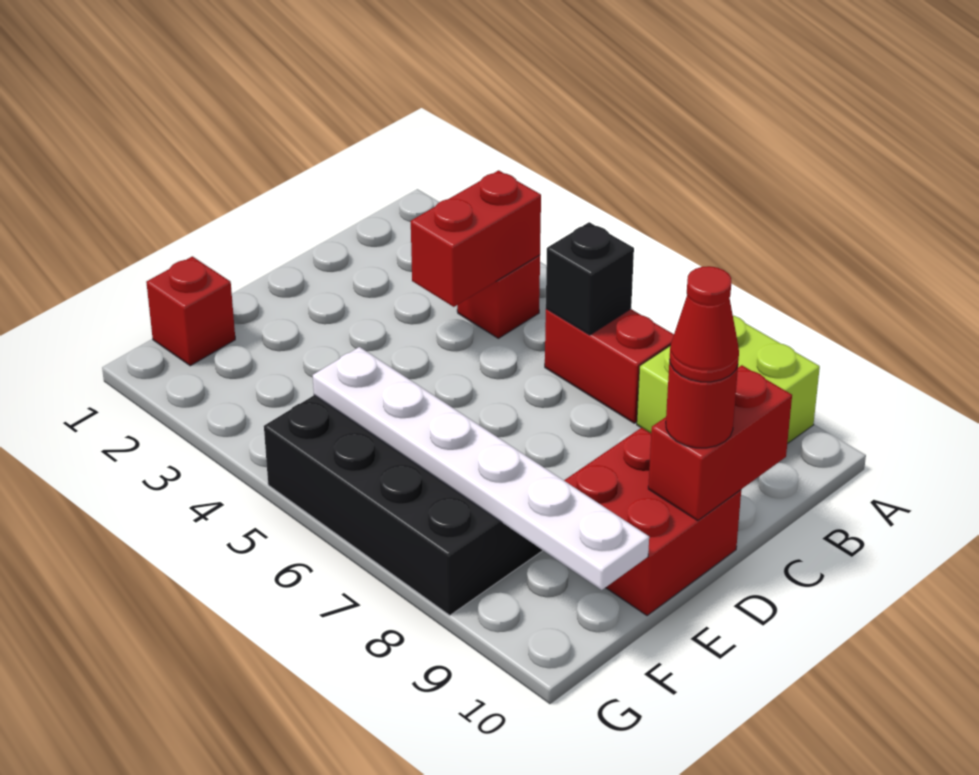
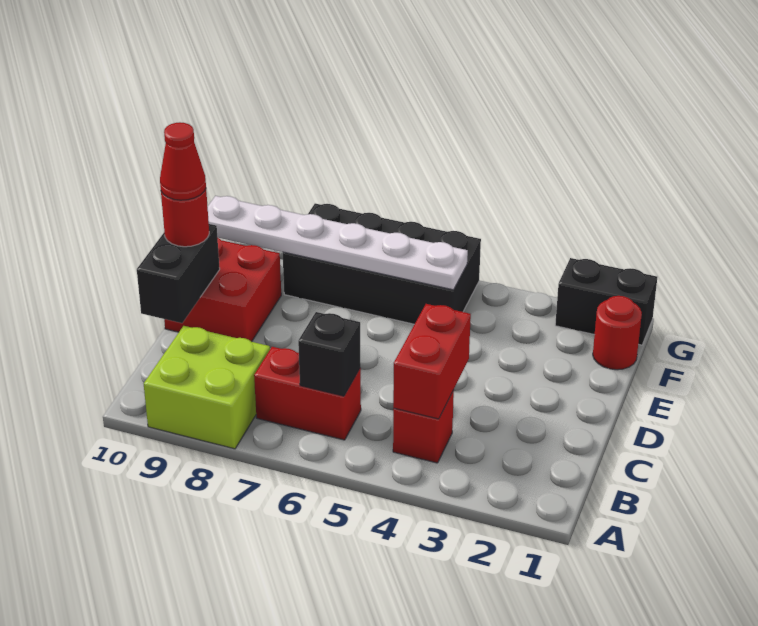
red 1x2 brick [648,365,792,520] -> black 1x2 brick [137,224,220,323]
red 1x1 brick [146,256,235,366] -> red 1x1 round brick [593,296,642,370]
none -> black 1x2 brick [555,258,657,345]

